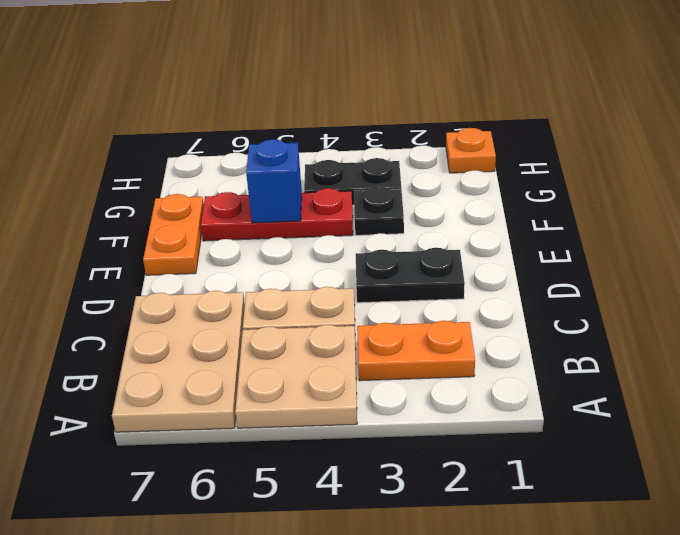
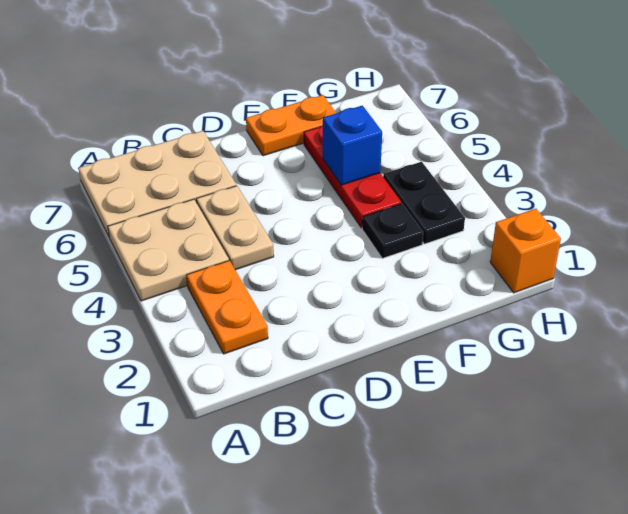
black 1x2 plate [356,248,465,303] -> none
orange 1x1 plate [446,128,496,173] -> orange 1x1 brick [490,209,561,293]

